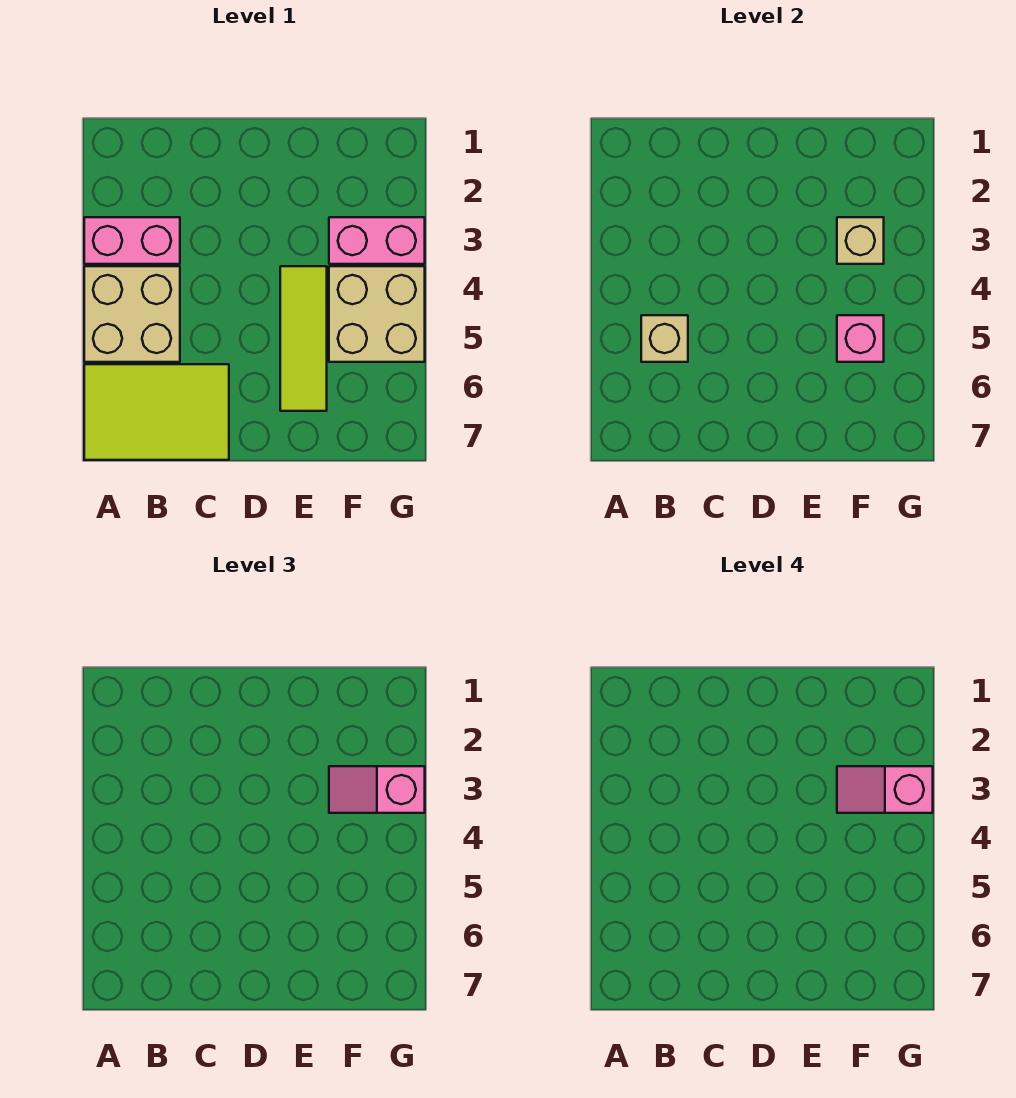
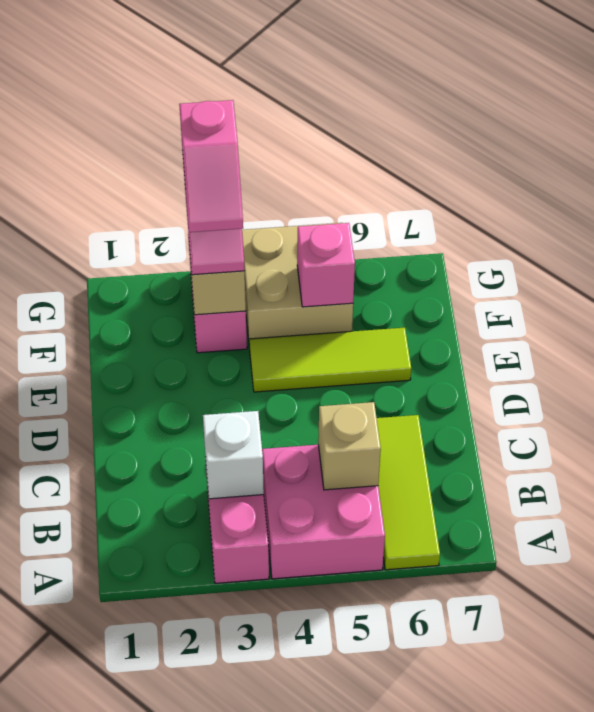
tan 2x2 brick [84,266,180,362] -> pink 2x2 brick [262,445,385,579]
lime 2x3 tile [84,364,229,460] -> lime 1x3 tile [377,415,440,570]
none -> white 1x1 brick [203,411,264,499]

